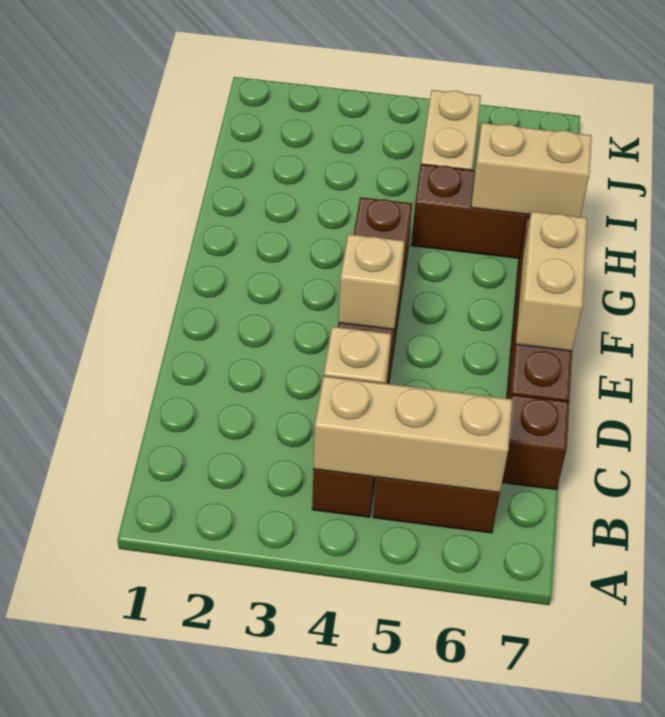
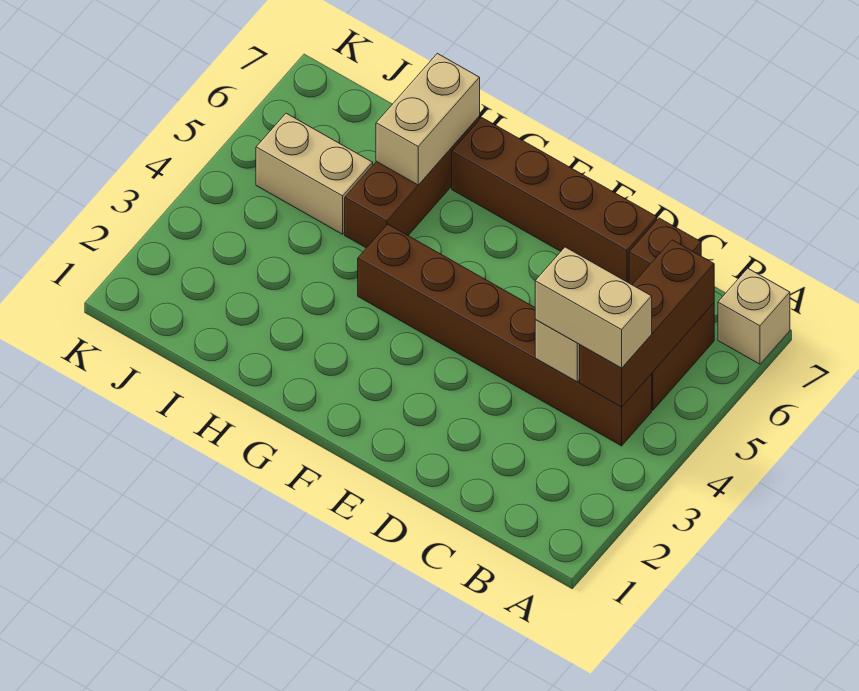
tan 1x3 brick [313,376,513,493] -> brown 1x3 brick [580,240,714,407]
tan 1x1 brick [338,234,405,330] -> tan 1x1 brick moved to [718,268,790,364]
tan 1x2 brick [516,211,587,351] -> tan 1x2 brick moved to [535,247,652,368]

